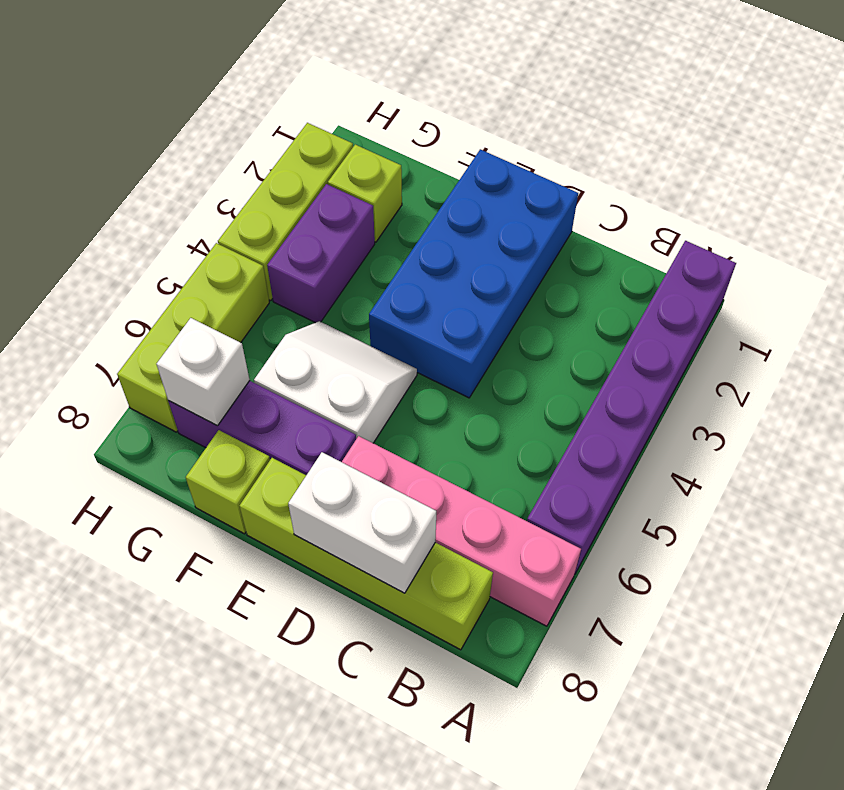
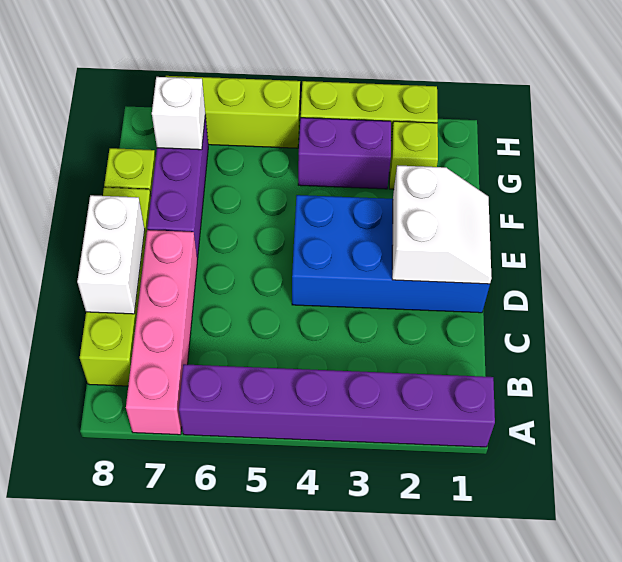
white 2x2 slope [254,321,417,443] -> white 2x2 slope moved to [392,165,492,284]

